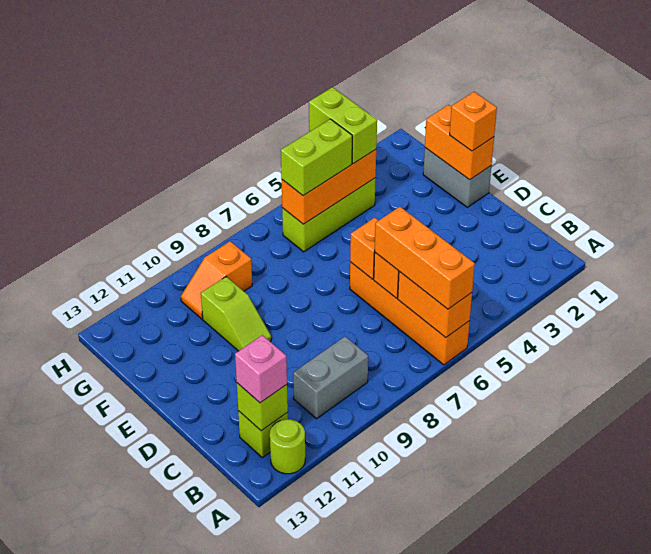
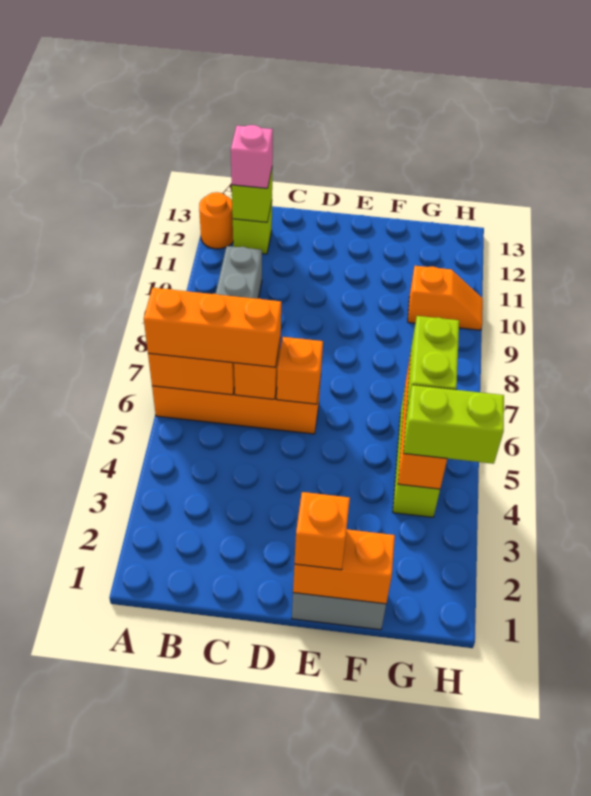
lime 1x1 round brick [270,419,305,474] -> orange 1x1 round brick [199,192,233,249]
lime 1x2 slope [201,277,271,351] -> none
orange 1x2 slope [181,241,252,319] -> orange 1x2 slope turned to [408,266,483,330]

